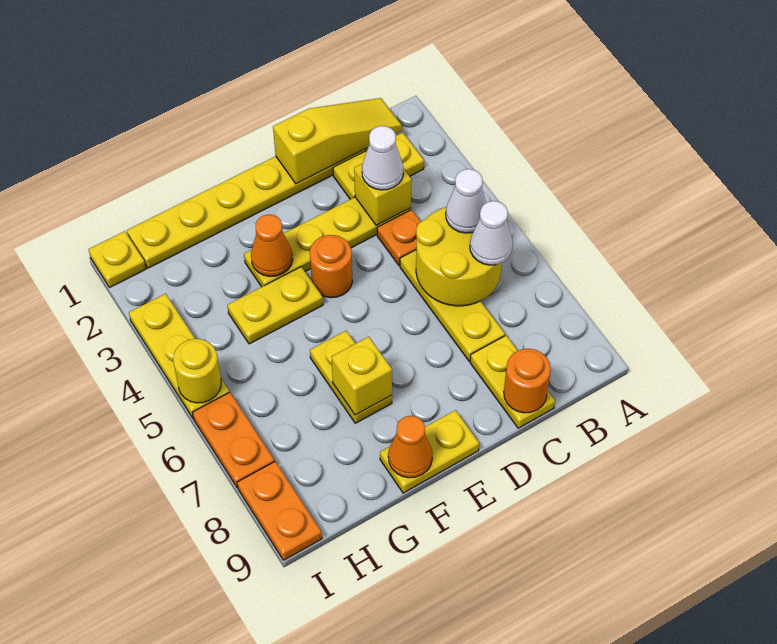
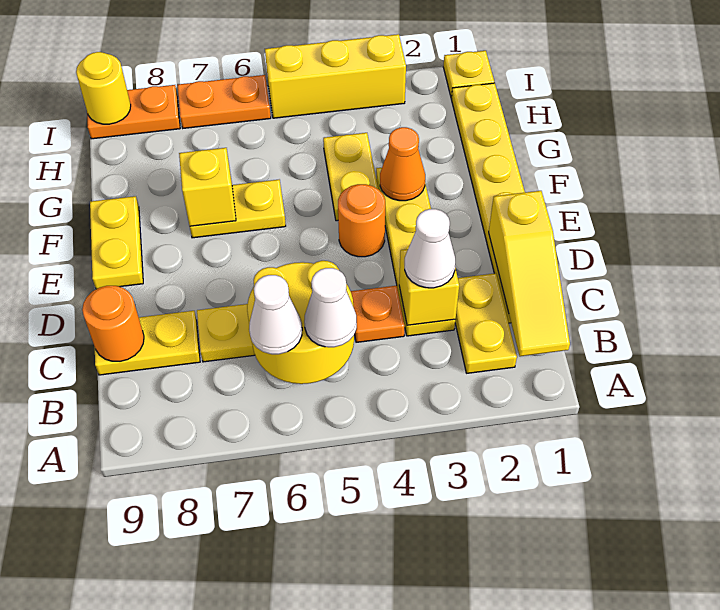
orange 1x1 cone [388,416,432,478] -> none
yellow 1x3 plate [129,294,229,418] -> yellow 1x3 brick [265,34,406,118]
yellow 1x1 round brick [173,339,221,403] -> yellow 1x1 round brick moved to [76,52,131,124]

